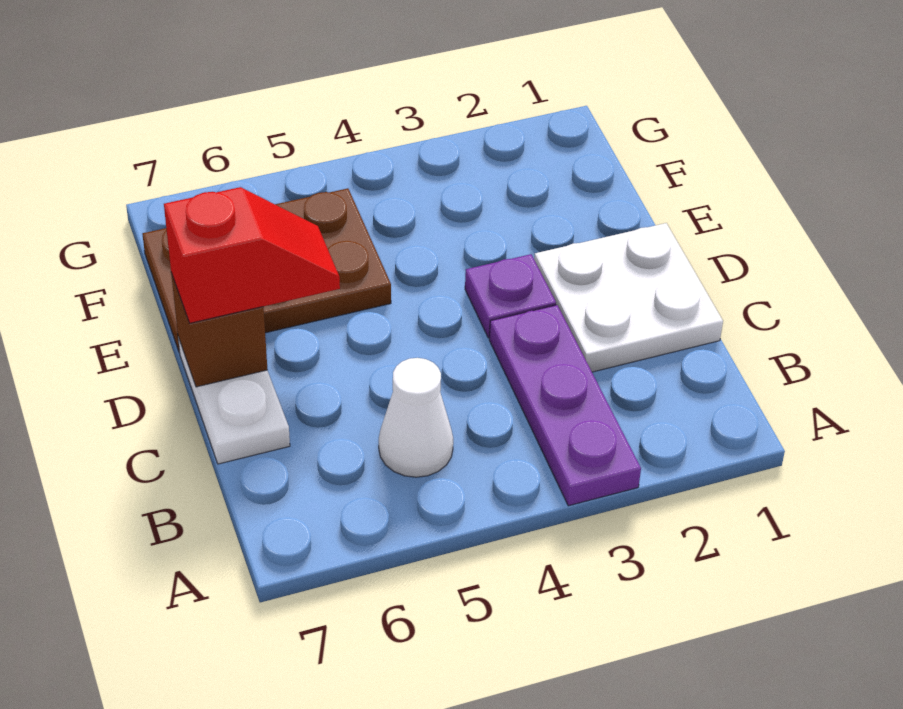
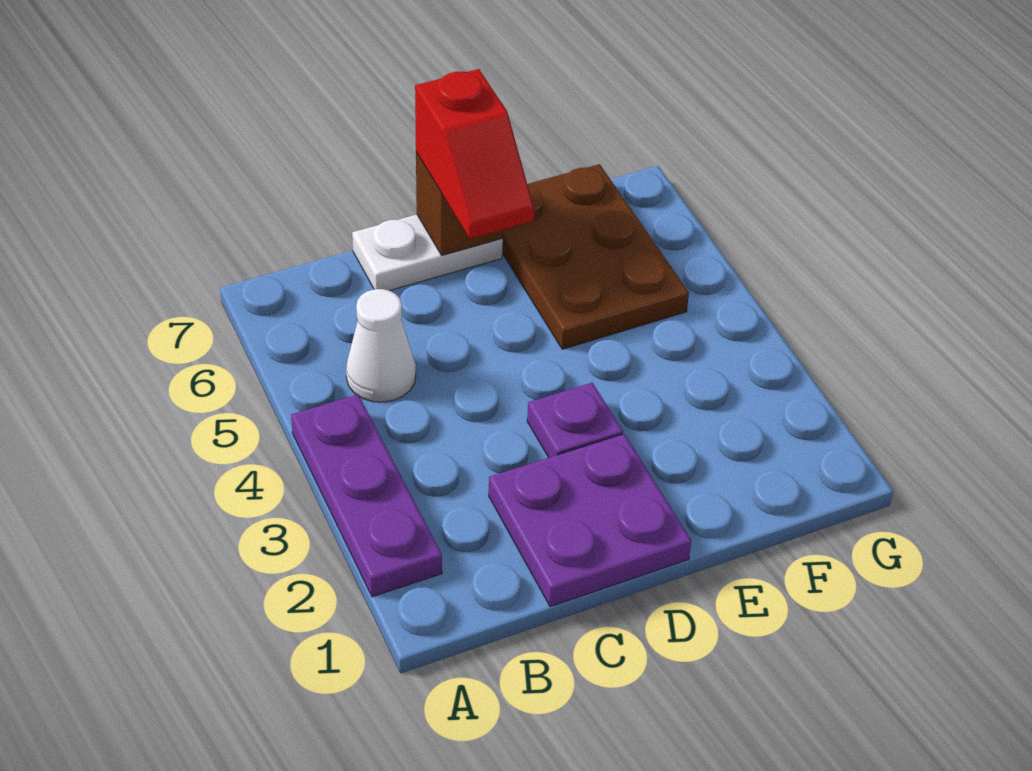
purple 1x3 plate [489,305,641,506] -> purple 1x3 plate turned to [291,394,442,597]
white 2x2 plate [534,223,723,372] -> purple 2x2 plate [489,434,691,607]

